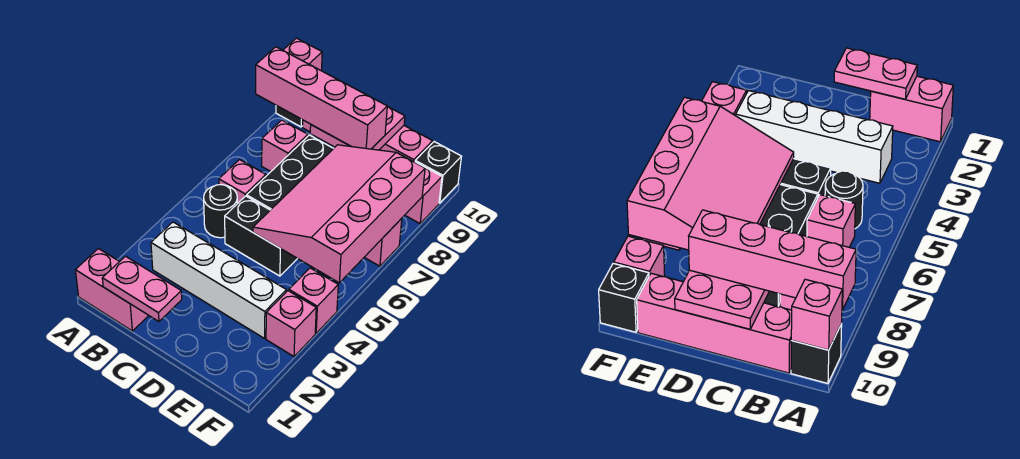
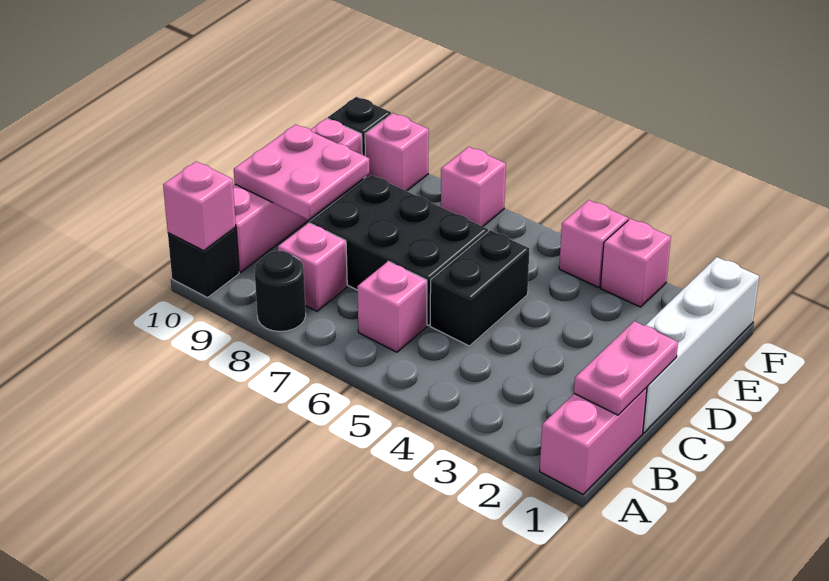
pink 1x4 brick [256,47,387,149] -> none
white 1x4 brick [151,222,286,338] -> white 1x4 brick moved to [643,257,759,433]
black 1x1 round brick [204,185,237,238] -> black 1x1 round brick moved to [254,251,306,332]
pink 3x4 slope [253,145,425,283] -> none

